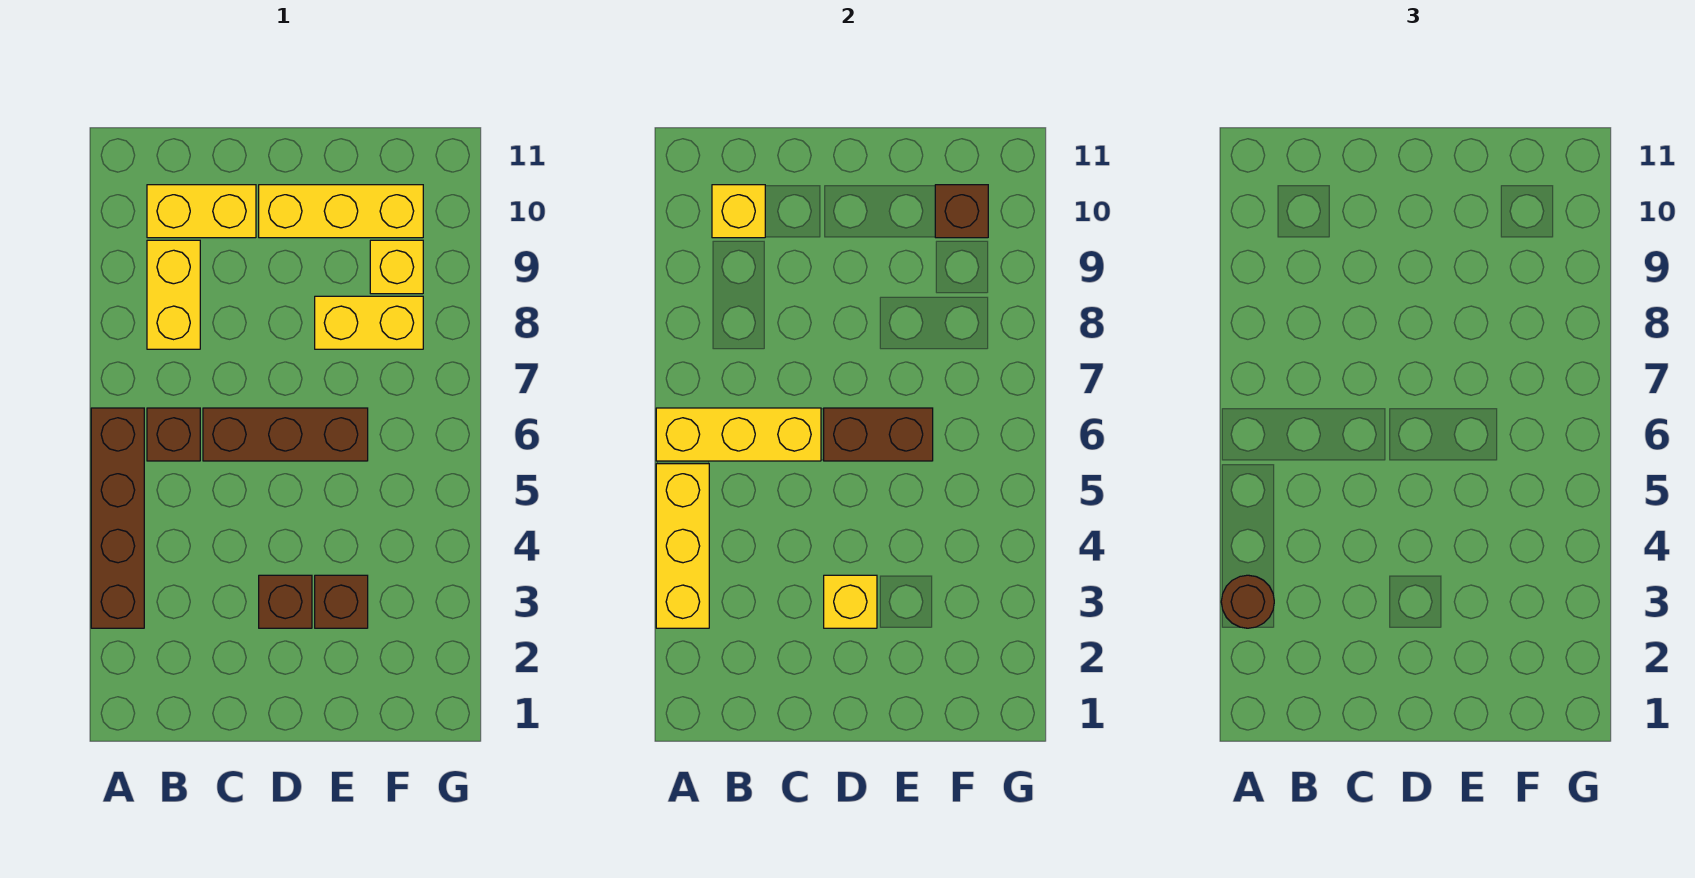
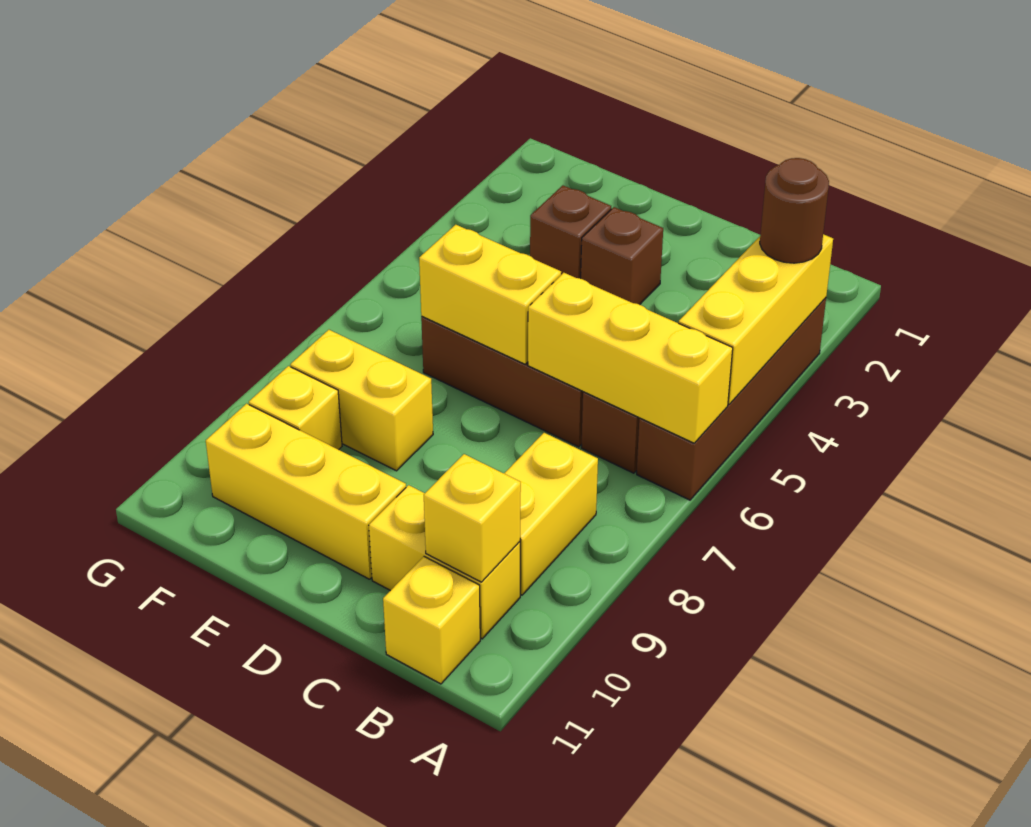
yellow 1x1 brick [824,575,877,628] -> yellow 1x1 brick moved to [383,557,480,684]
brown 1x2 brick [824,408,933,461] -> yellow 1x2 brick [419,225,561,364]
brown 1x1 brick [935,185,988,238] -> none

